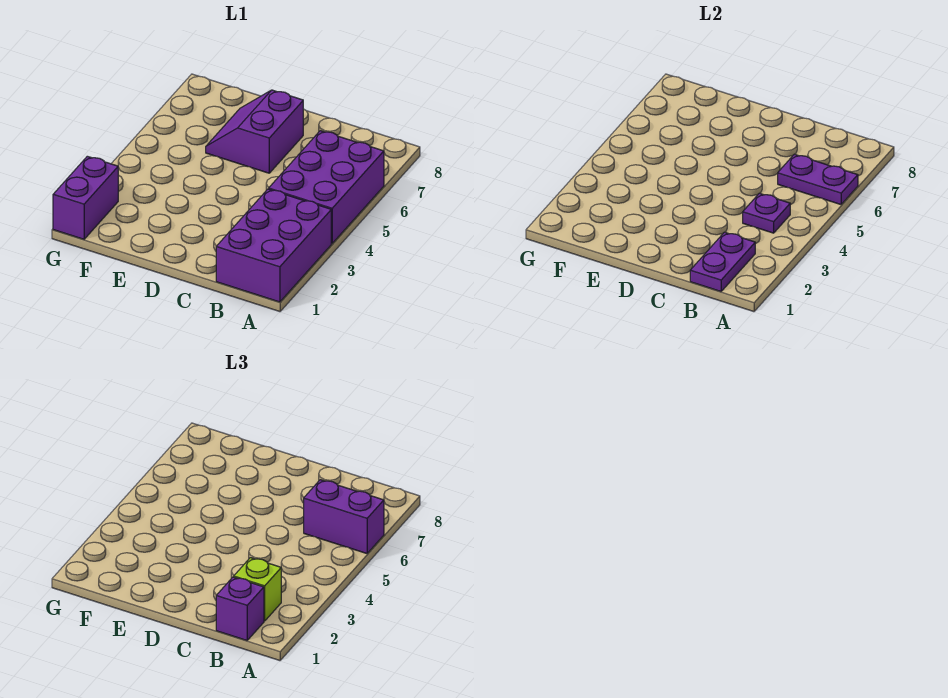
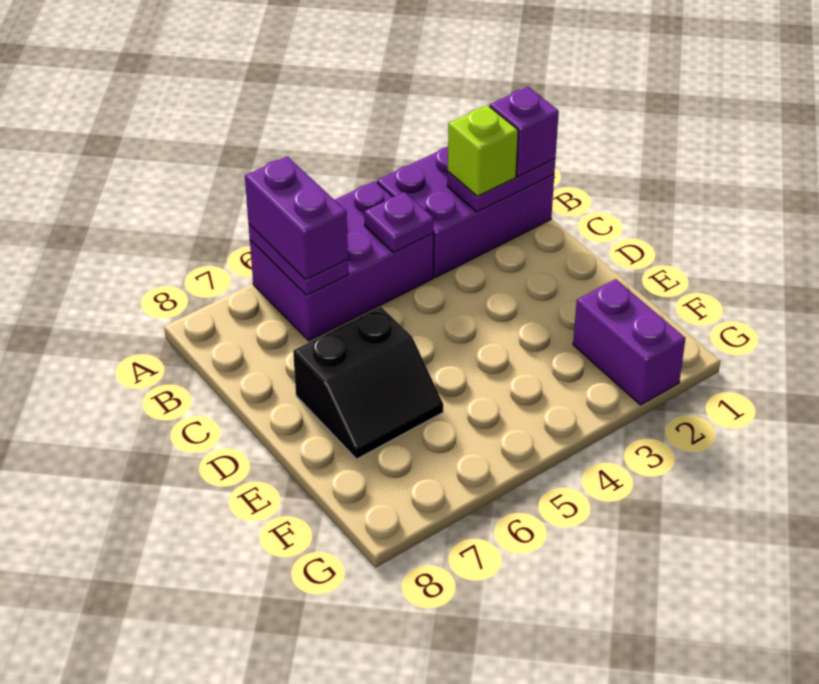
purple 2x2 slope [206,90,303,173] -> black 2x2 slope [293,307,443,459]
purple 1x2 brick [53,156,118,239] -> purple 1x2 brick turned to [573,279,686,405]

